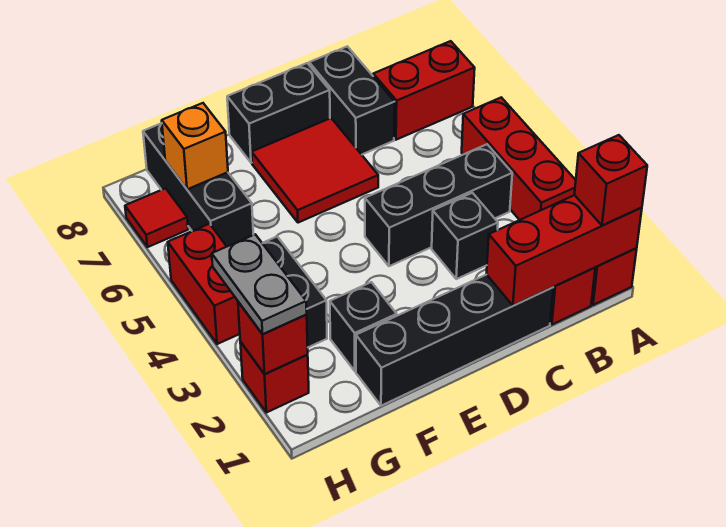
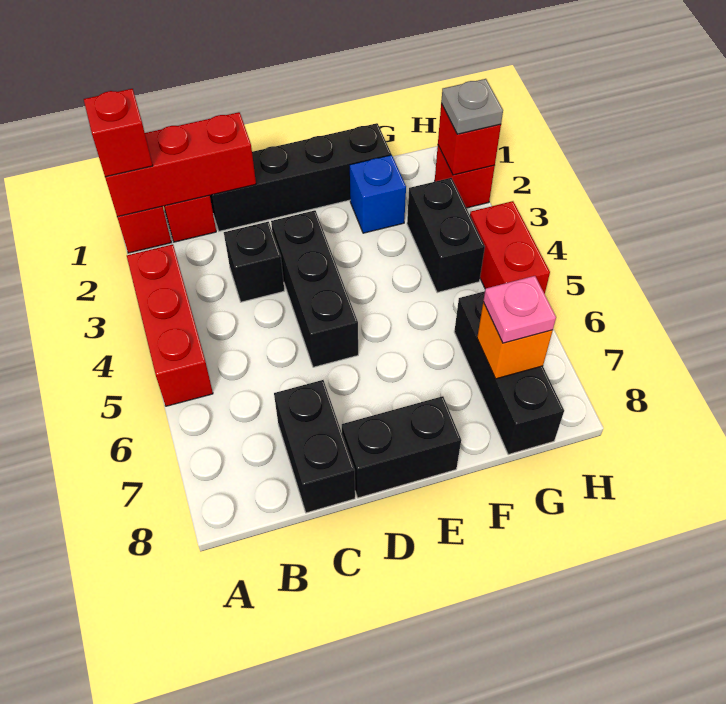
red 1x2 brick [373,41,475,140] -> none
black 1x3 brick [365,144,512,266] -> black 1x3 brick turned to [271,210,358,367]
red 2x2 tile [252,118,378,223] -> none
black 1x1 brick [330,282,397,371] -> blue 1x1 brick [350,155,406,233]
none -> pink 1x1 plate [483,276,556,343]
grey 1x2 plate [212,234,307,334] -> grey 1x1 plate [441,79,503,134]
red 1x1 tile [125,188,188,247] -> none

